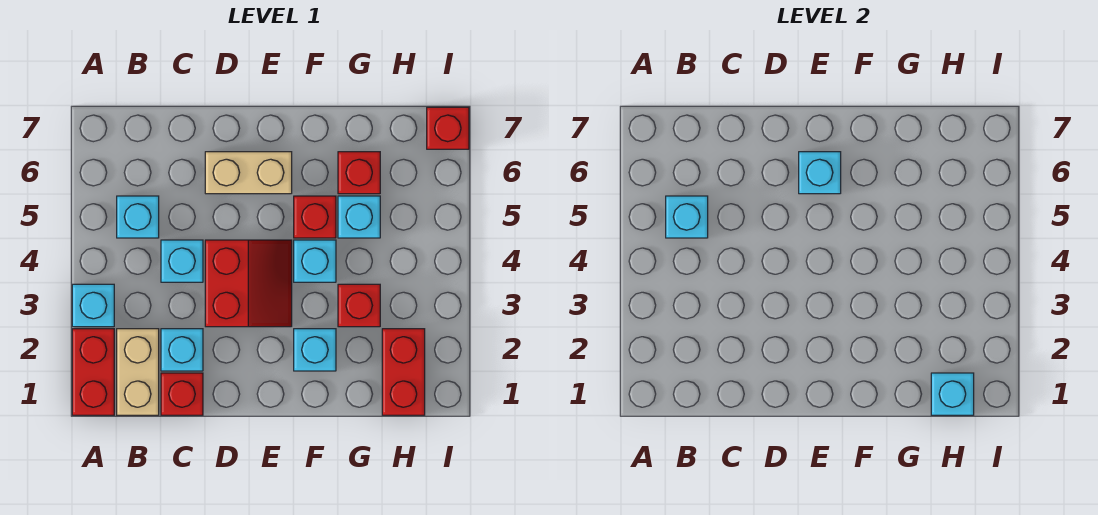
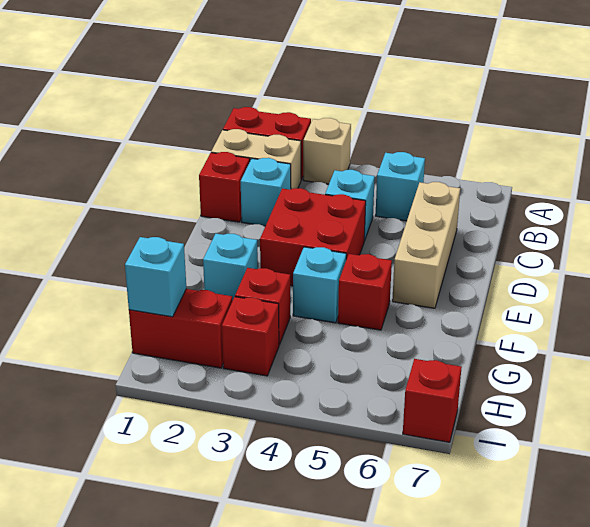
cyan 1x1 brick [72,284,114,327] -> tan 1x1 brick [303,118,351,184]
cyan 1x1 brick [666,196,708,238] -> none
red 2x2 slope [205,240,292,327] -> red 2x2 brick [260,188,366,286]
tan 1x2 brick [205,152,292,194] -> tan 1x3 brick [392,182,460,308]
cyan 1x1 brick [799,152,841,194] -> none
cyan 1x1 brick [338,196,380,238] -> none
red 1x1 brick [338,152,380,194] -> red 1x1 brick moved to [222,297,279,376]

